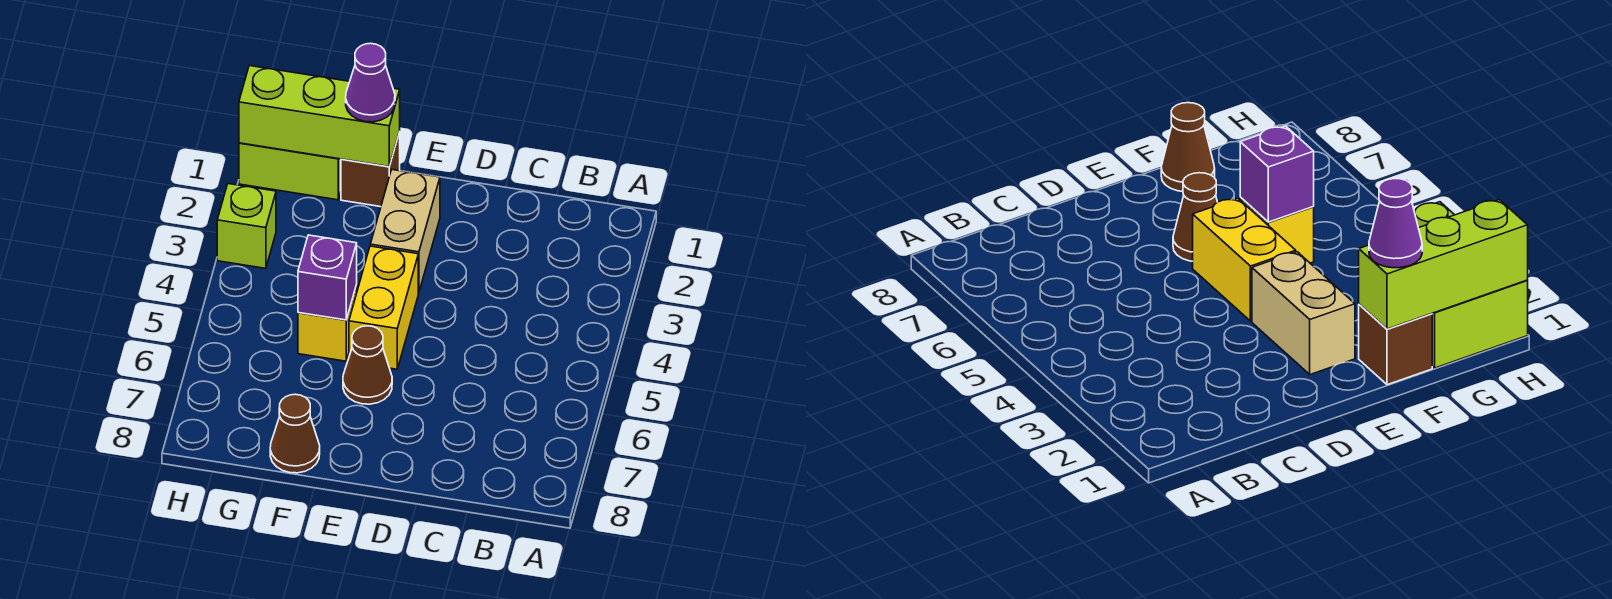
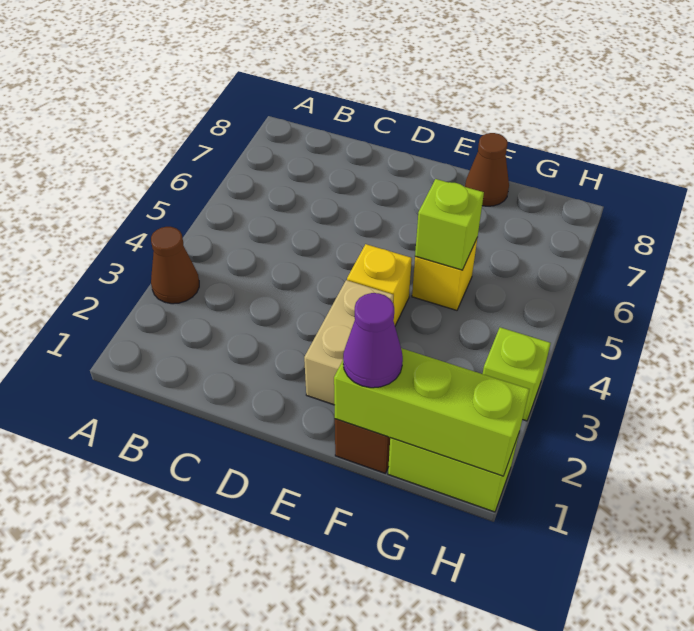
yellow 1x2 brick [349,246,418,369] -> yellow 1x1 brick [347,244,412,326]
brown 1x1 cone [343,326,392,404] -> brown 1x1 cone moved to [151,227,199,304]
purple 1x1 brick [298,235,357,320] -> lime 1x1 brick [415,179,484,270]

